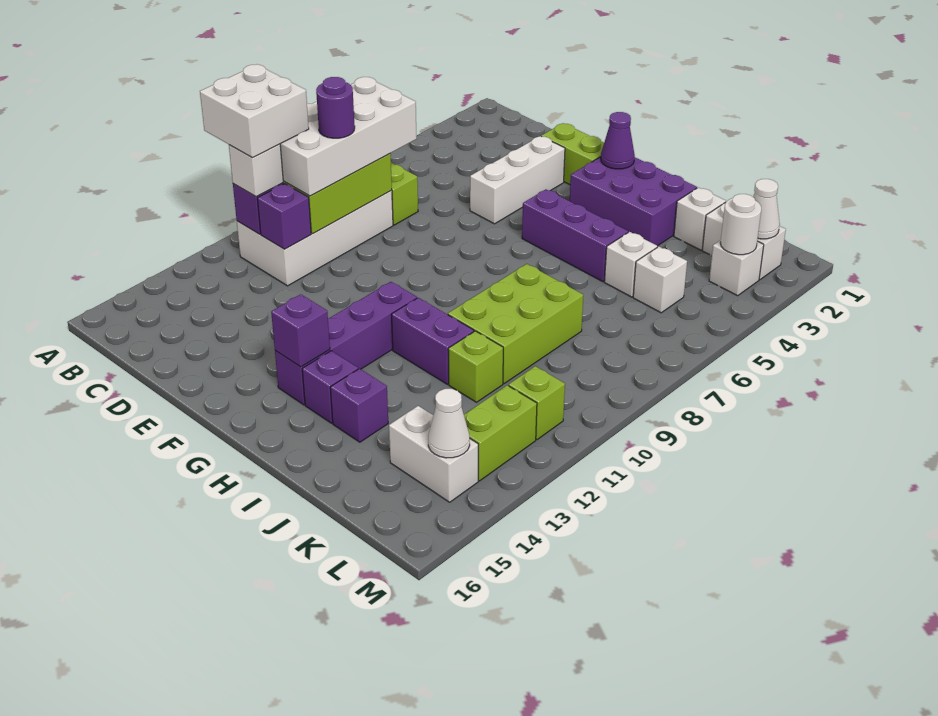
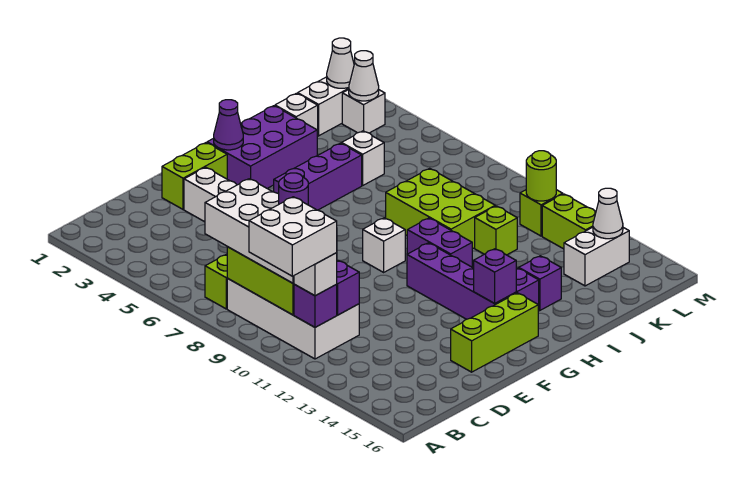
none -> lime 1x3 brick [451,293,538,372]
purple 1x2 brick [391,298,474,384] -> purple 1x2 brick turned to [407,218,472,267]
white 1x1 brick [633,247,687,313] -> white 1x1 brick moved to [363,218,405,272]
white 1x1 round brick [720,194,761,255] -> white 1x1 cone [349,51,379,101]
none -> lime 1x1 round brick [526,151,556,201]

